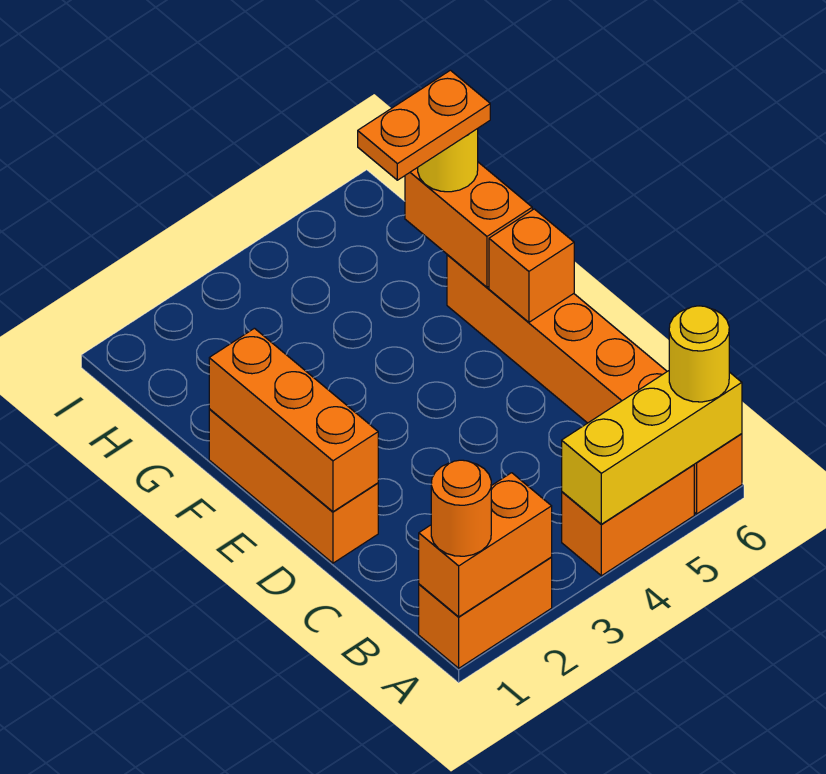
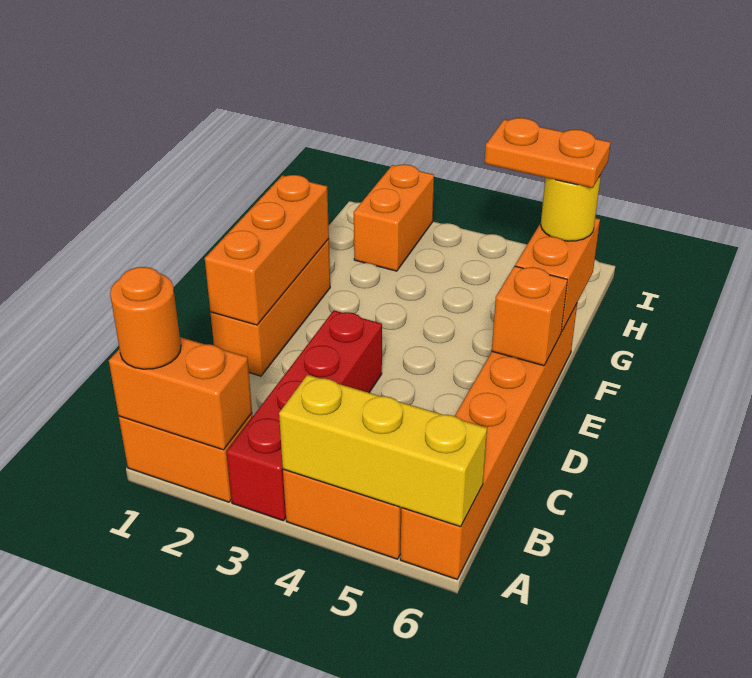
none -> red 1x4 brick [226,310,382,521]
yellow 1x1 round brick [669,306,729,402] -> none
none -> orange 1x2 brick [354,164,434,271]

